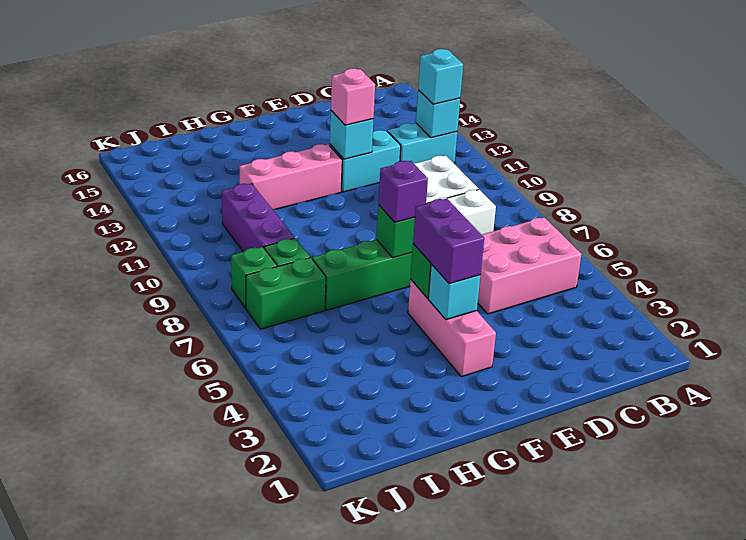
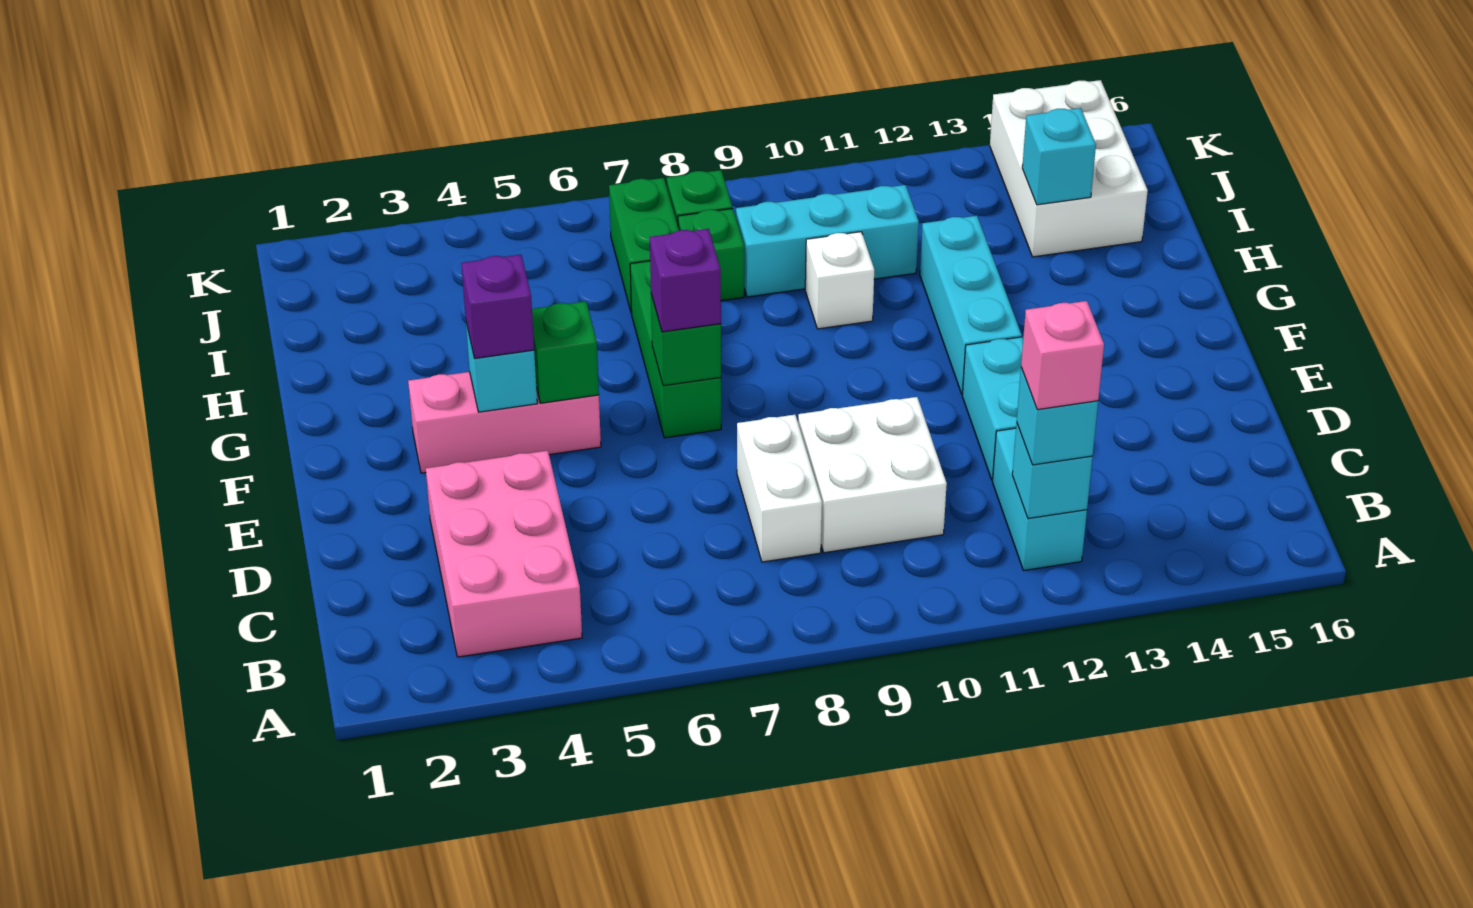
pink 2x3 brick [478,217,582,314] -> pink 2x3 brick moved to [426,451,582,657]
cyan 1x1 brick [330,111,373,159] -> cyan 1x1 brick moved to [1022,108,1096,205]
pink 1x1 brick [331,68,375,125] -> pink 1x1 brick moved to [1021,301,1104,410]
purple 1x2 brick [413,199,484,284] -> purple 1x1 brick [461,255,534,359]
pink 1x3 brick [239,144,342,210] -> cyan 1x3 brick [920,216,1022,394]
none -> white 1x1 brick [805,232,874,329]
purple 1x3 brick [222,183,295,252] -> cyan 1x3 brick [736,185,919,297]
none -> white 2x3 brick [990,80,1148,257]

